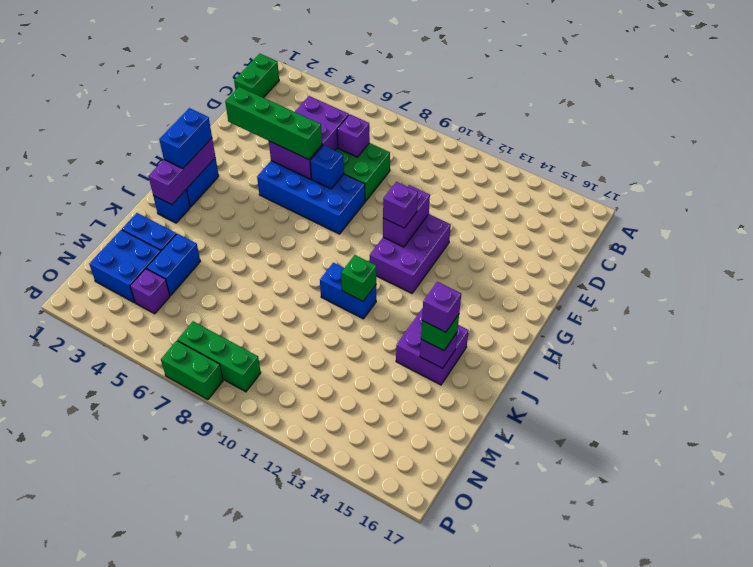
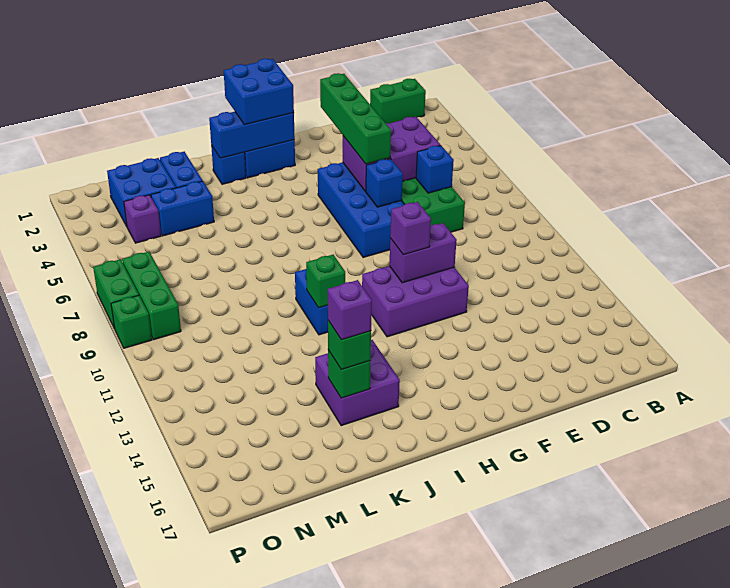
purple 1x1 brick [337,114,370,157] -> blue 1x1 brick [416,146,454,193]
purple 1x3 brick [148,138,215,205] -> blue 1x3 brick [209,112,295,158]
blue 1x2 brick [159,108,212,169] -> blue 2x2 brick [224,59,294,125]
purple 1x1 brick [420,333,457,368] -> green 1x1 brick [328,350,371,398]
none -> green 1x1 brick [111,295,152,348]

